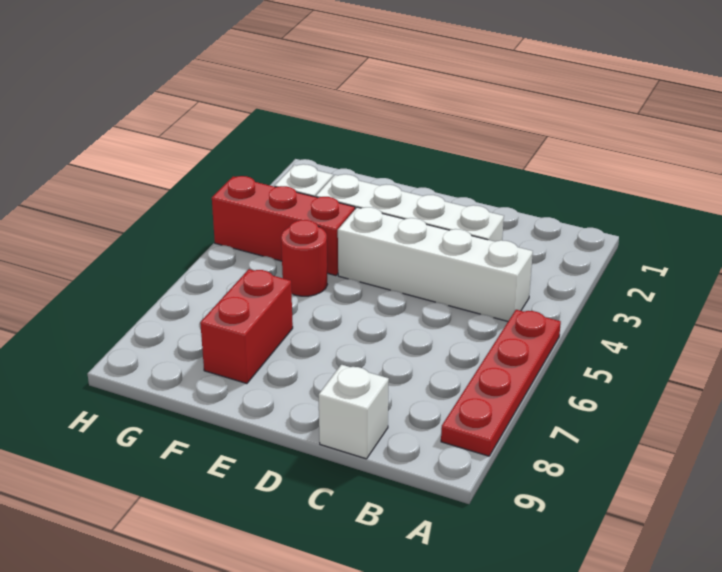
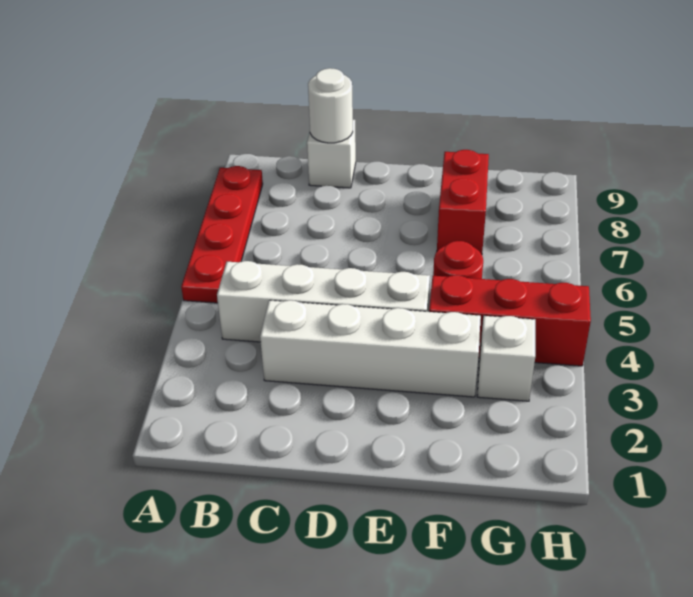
none -> white 1x1 round brick [308,68,353,143]

